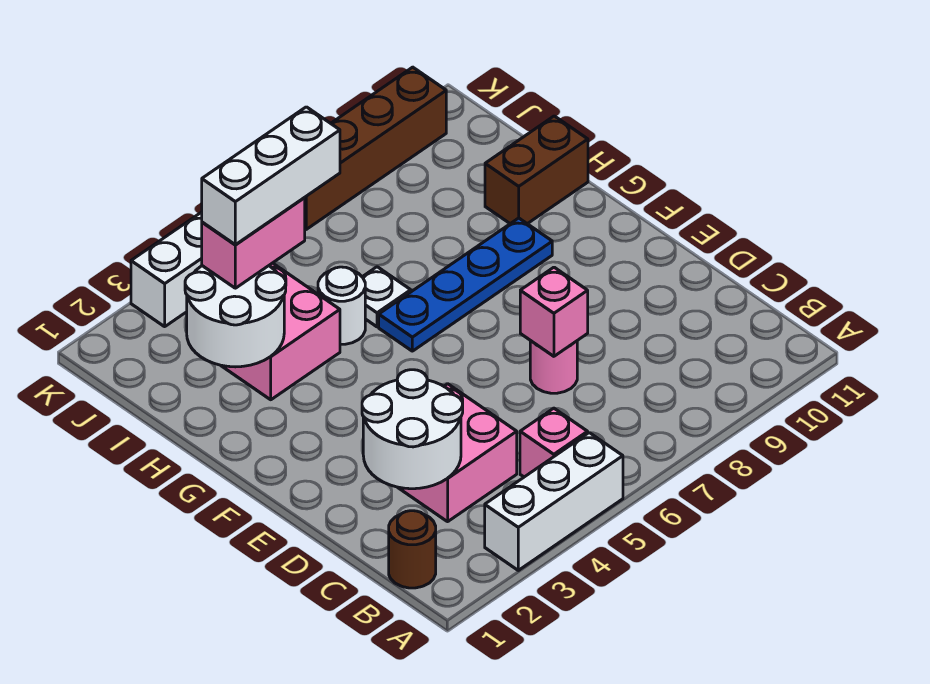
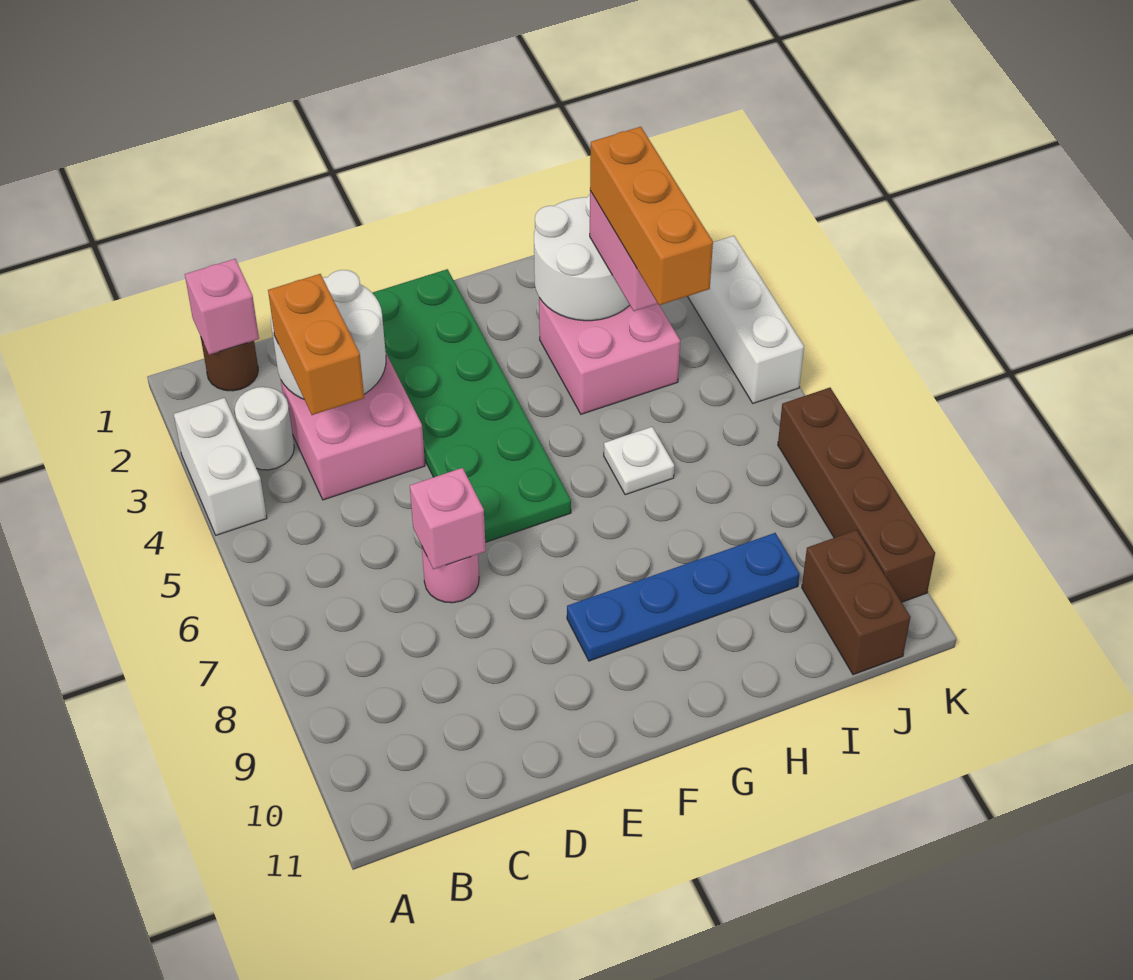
white 1x3 brick [485,433,623,570] -> white 1x2 brick [174,398,267,535]
pink 1x1 brick [520,408,588,477] -> pink 1x1 brick moved to [185,259,259,355]
none -> orange 1x2 brick [268,274,364,415]
none -> green 2x6 plate [373,269,571,542]
blue 1x4 plate [379,218,552,351] -> blue 1x4 plate turned to [567,533,800,661]
white 1x1 round brick [318,267,365,344] -> white 1x1 round brick moved to [235,387,294,470]
brown 1x2 brick [485,116,588,224] -> brown 1x2 brick moved to [802,530,910,675]
white 1x3 brick [202,107,340,245] -> orange 1x3 brick [590,127,713,305]

